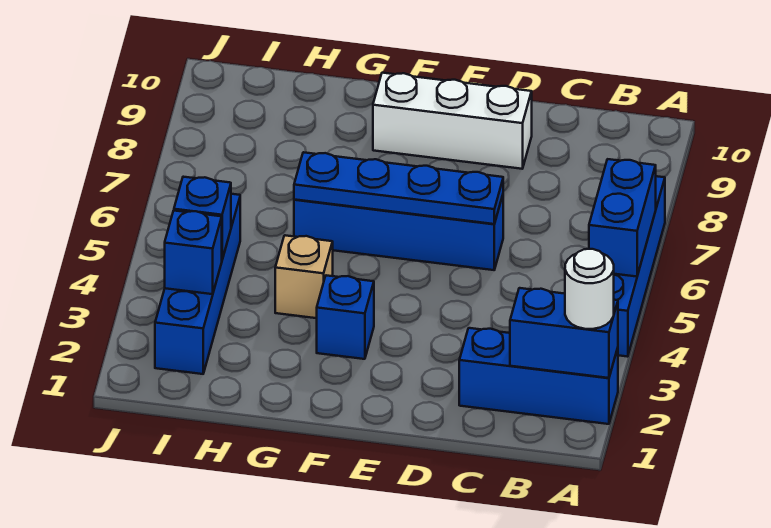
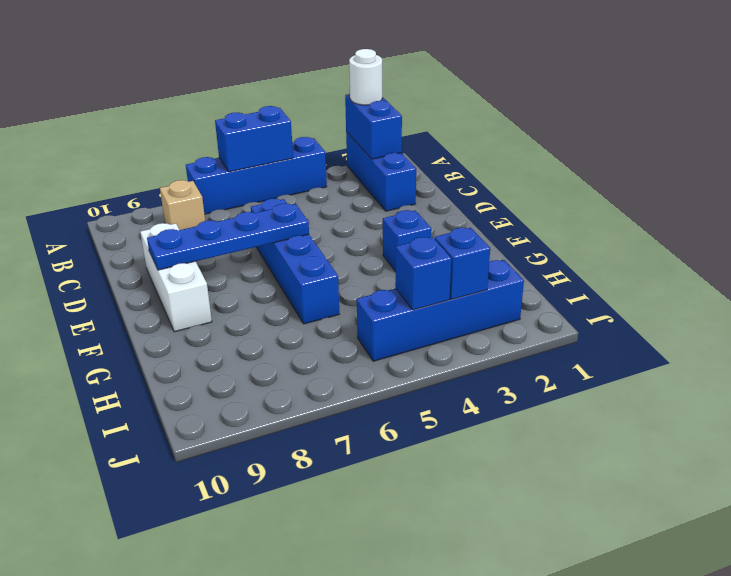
blue 1x4 plate [294,152,503,224] -> blue 1x4 plate turned to [147,203,309,270]
tan 1x1 brick [275,235,333,318] -> tan 1x1 brick moved to [160,180,205,230]

